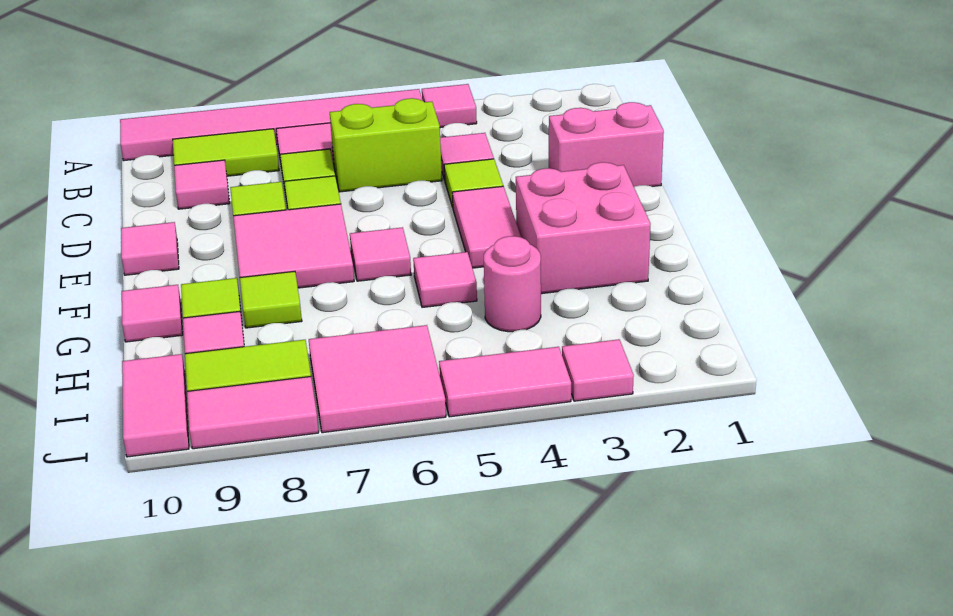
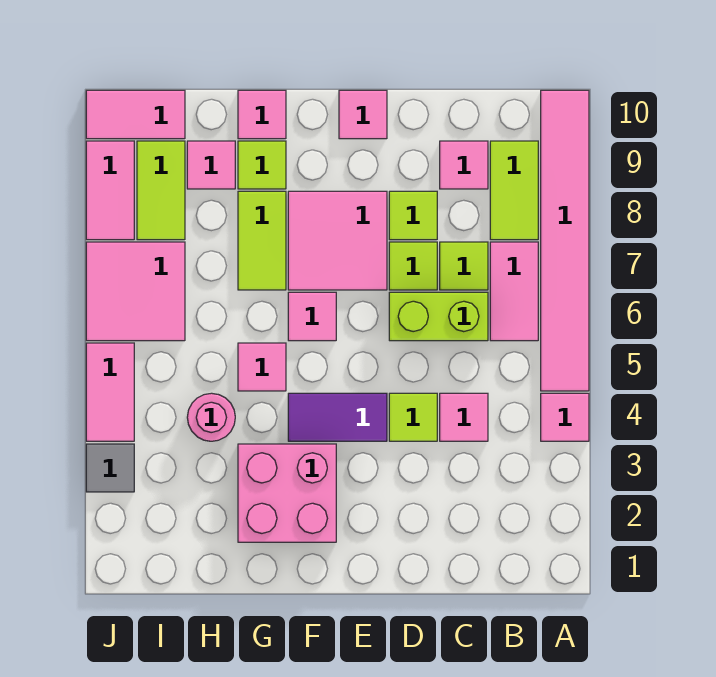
lime 1x2 brick [330,98,442,192] -> lime 1x2 brick turned to [389,292,488,341]
pink 1x2 brick [549,102,664,186] -> none
pink 1x2 tile [452,186,521,268] -> purple 1x2 tile [288,393,387,441]
lime 1x1 tile [240,271,302,328] -> lime 1x2 tile [238,191,286,290]
pink 1x1 tile [562,339,634,401] -> grey 1x1 tile [86,444,134,492]

